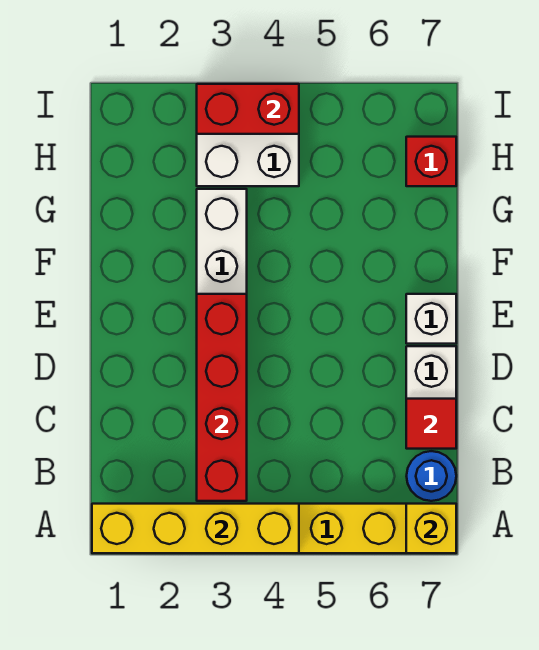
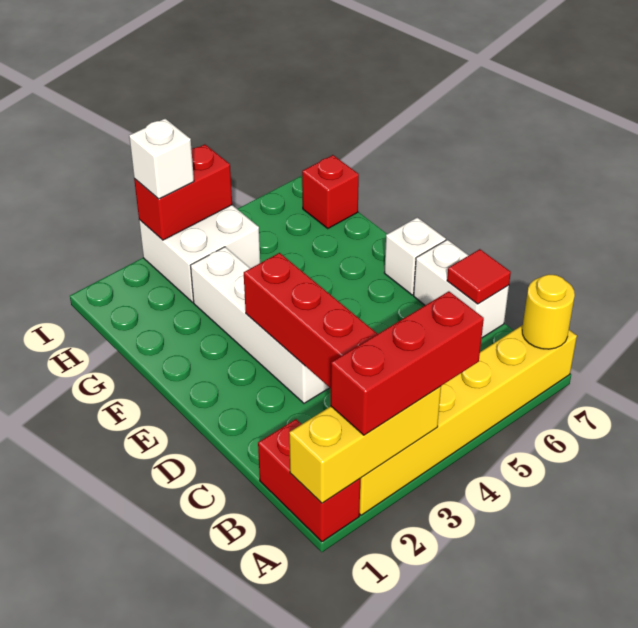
none -> red 1x2 brick [258,419,360,542]
yellow 1x4 brick [92,504,299,553] -> yellow 1x3 brick [289,386,441,503]
none -> red 1x3 brick [331,291,484,435]
yellow 1x1 brick [406,504,456,553] -> yellow 1x1 round brick [522,274,575,349]
blue 1x1 round brick [407,451,456,501] -> none
none -> white 1x1 brick [129,119,194,199]

